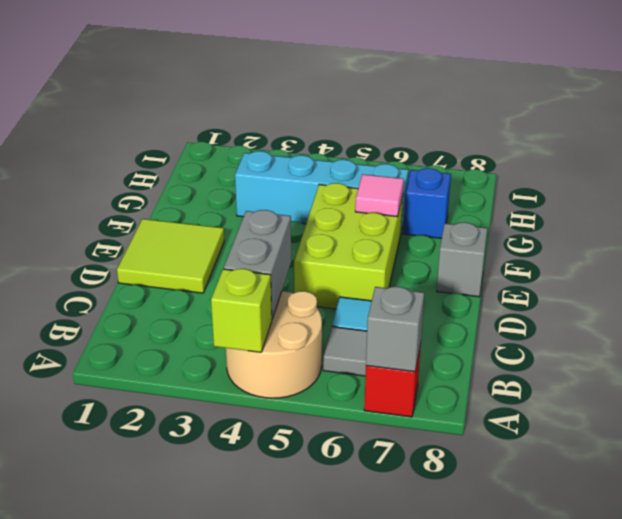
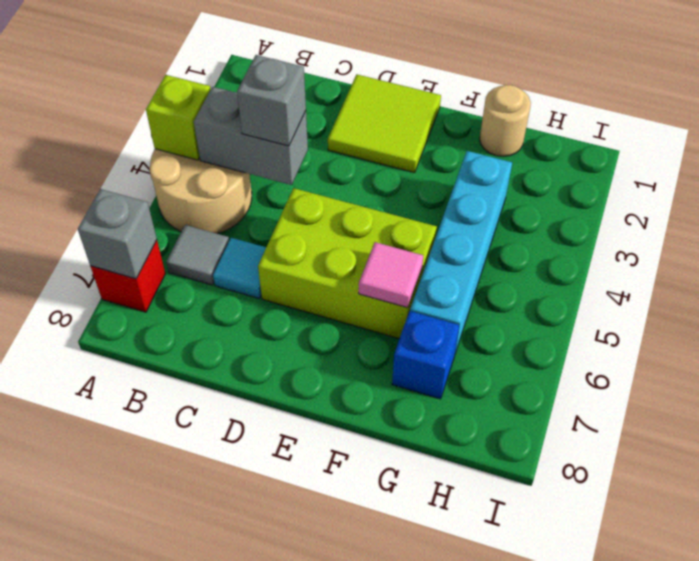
grey 1x1 brick [437,222,487,297] -> grey 1x1 brick moved to [237,55,306,146]
none -> tan 1x1 round brick [480,85,531,157]

